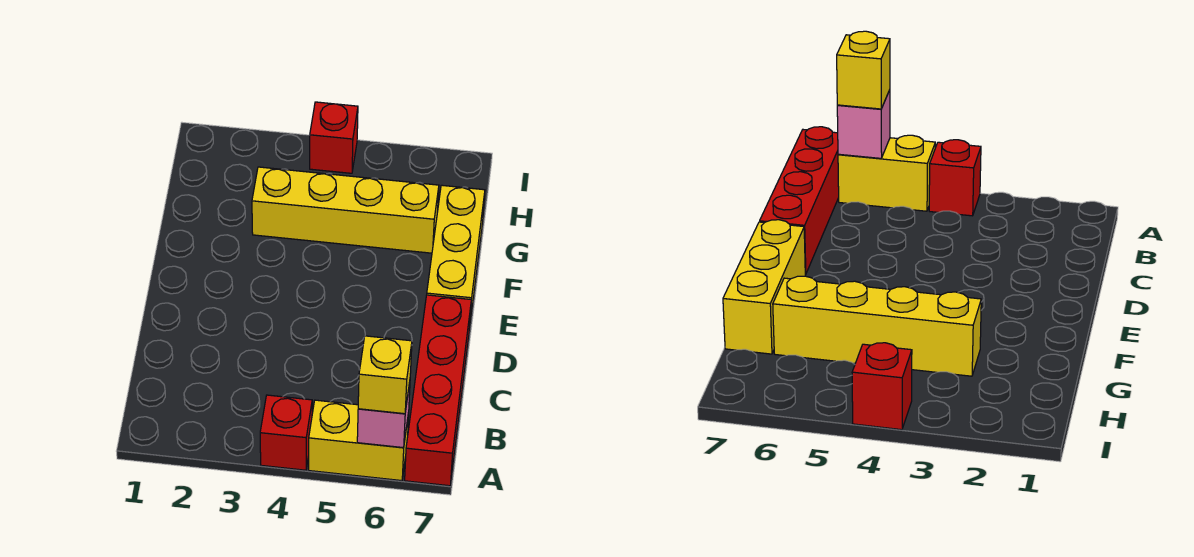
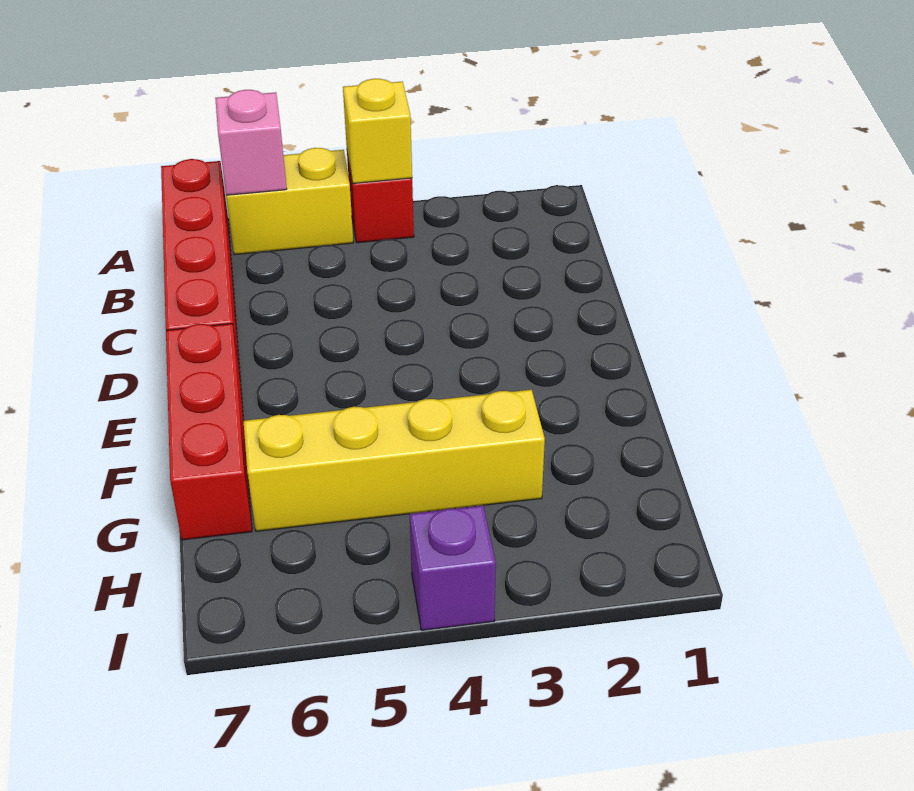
yellow 1x1 brick [358,336,412,414] -> yellow 1x1 brick moved to [343,79,412,183]
yellow 1x3 brick [427,185,485,322] -> red 1x3 brick [166,324,252,540]
red 1x1 brick [310,102,358,173] -> purple 1x1 brick [410,505,496,630]

